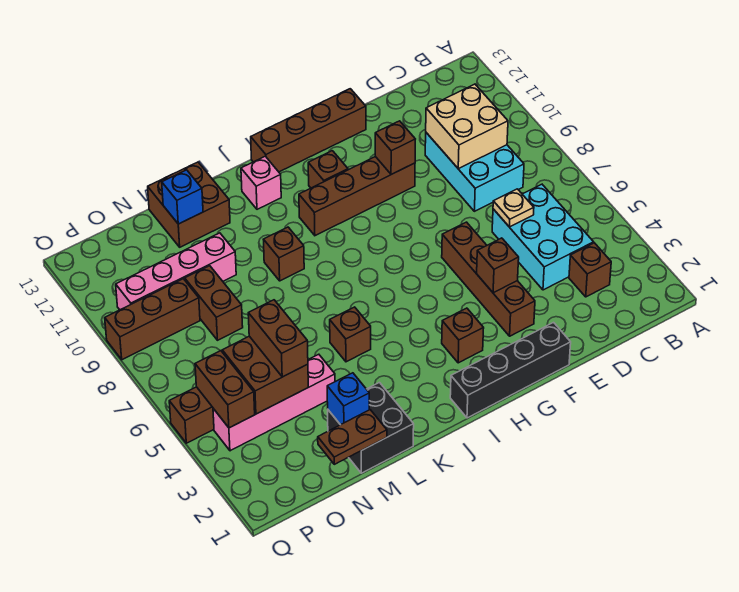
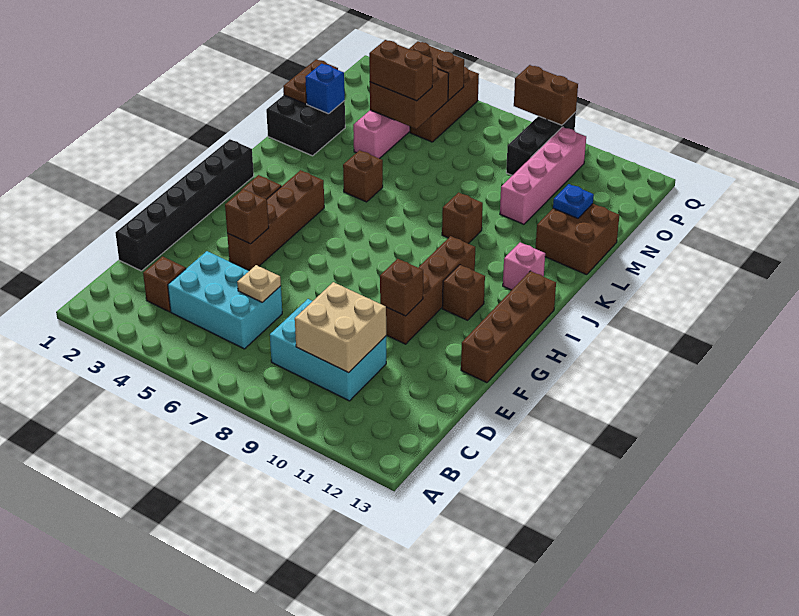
black 1x4 brick [450,323,571,418] -> black 1x6 brick [116,139,254,271]
brown 1x4 brick [442,222,535,336] -> brown 1x4 brick turned to [227,170,324,271]
blue 1x1 brick [162,170,203,224] -> blue 1x1 plate [553,184,594,218]
brown 1x2 brick [185,266,243,340] -> brown 1x2 brick moved to [514,65,578,125]
brown 1x3 brick [105,279,200,360] -> black 1x3 brick [506,112,576,176]

